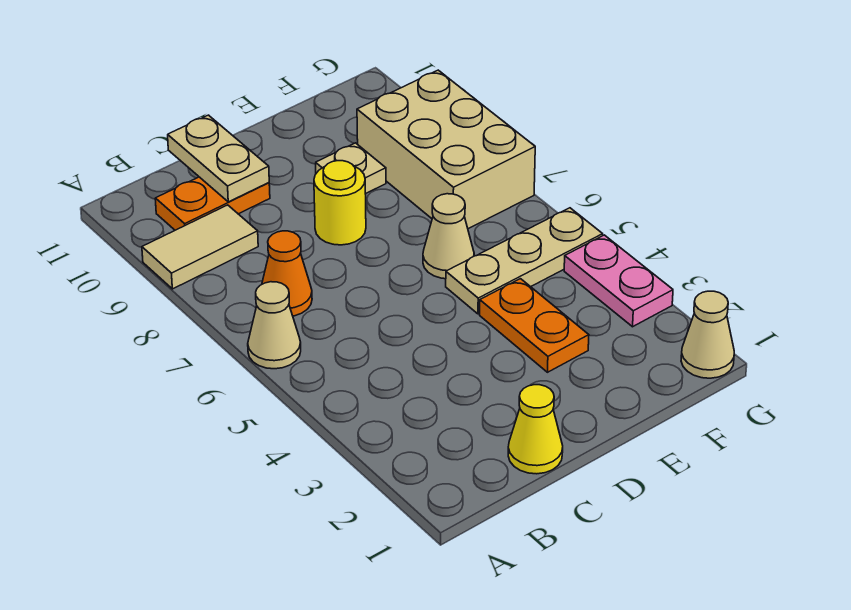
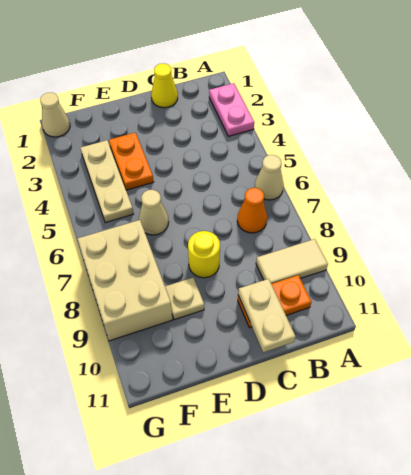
tan 1x3 plate [446,208,603,314] -> tan 1x3 plate turned to [81,140,133,223]
pink 1x2 plate [564,235,673,327] -> pink 1x2 plate moved to [209,83,254,136]

